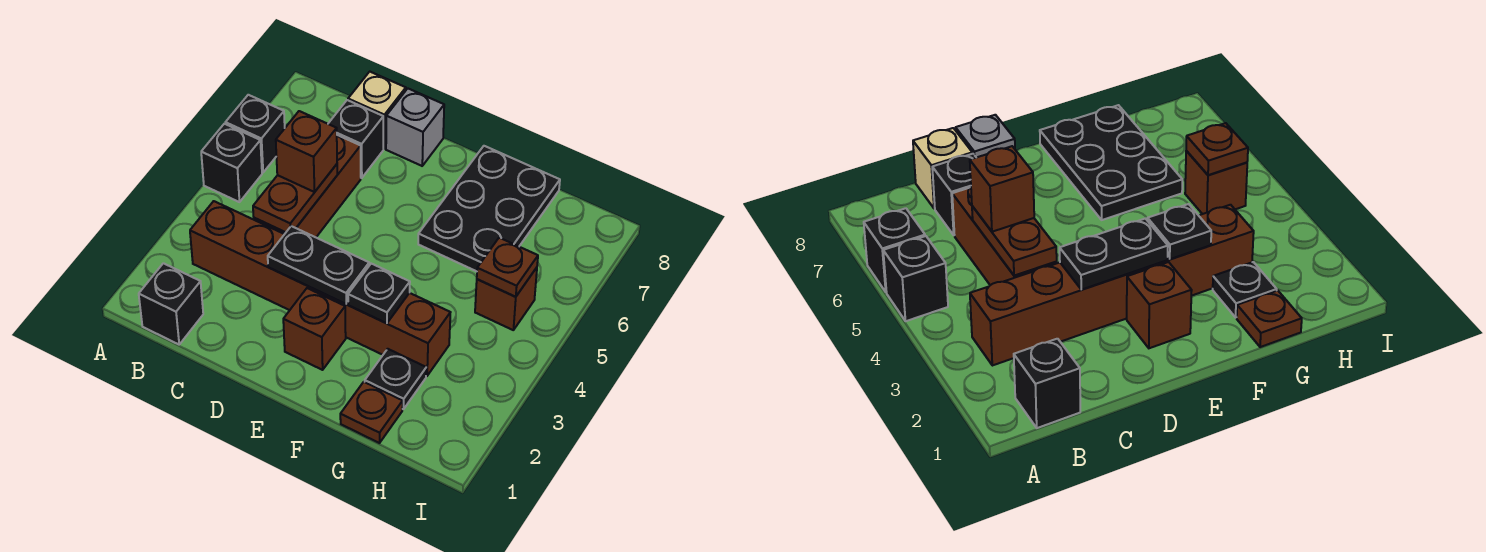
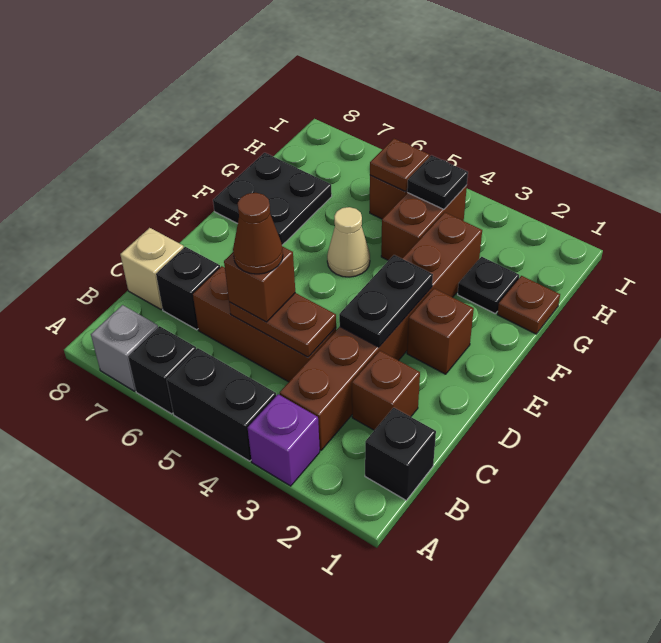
none -> purple 1x1 brick [248,394,320,486]
black 1x1 brick [201,124,262,202] -> black 1x2 brick [167,348,276,461]
none -> brown 1x1 brick [352,351,420,430]
none -> brown 1x1 cone [233,193,283,274]
grey 1x1 brick [386,89,444,166] -> grey 1x1 brick moved to [91,305,158,391]
black 1x1 plate [348,264,410,323] -> black 1x1 plate moved to [407,155,468,209]
none -> tan 1x1 cone [327,207,370,277]
black 2x3 plate [418,146,560,271] -> black 2x2 plate [213,153,332,245]
none -> brown 1x2 brick [381,185,467,261]

